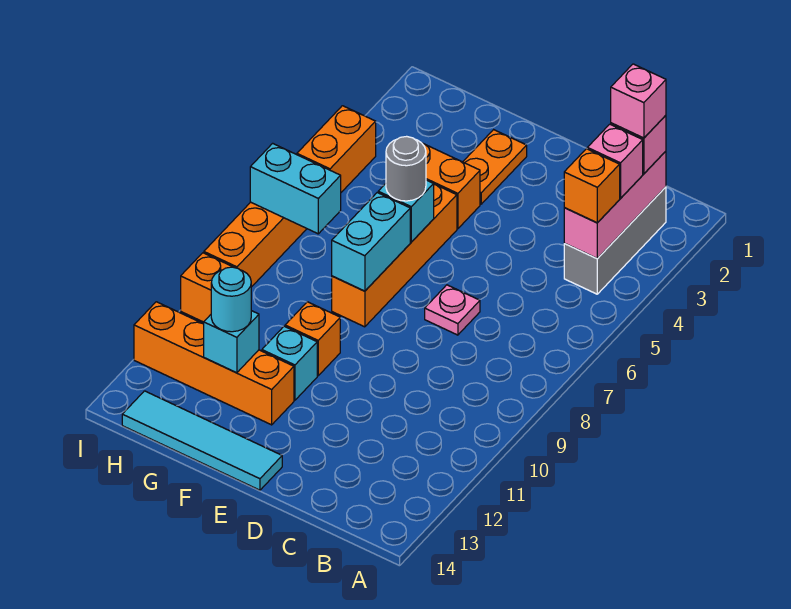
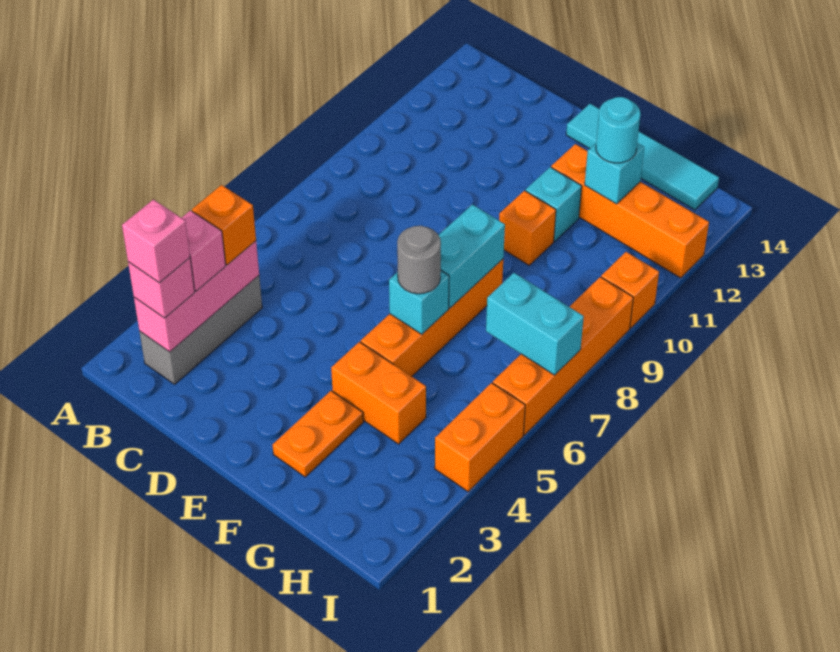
pink 1x1 plate [425,285,480,335] -> none

